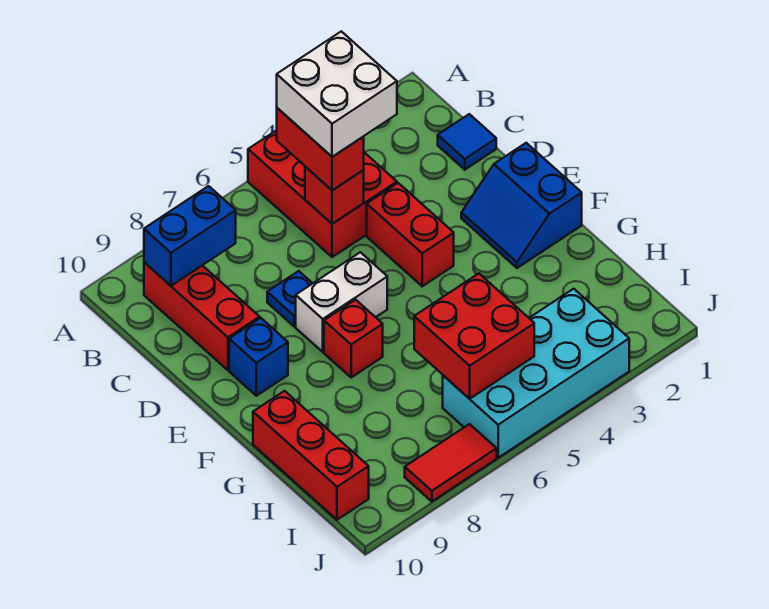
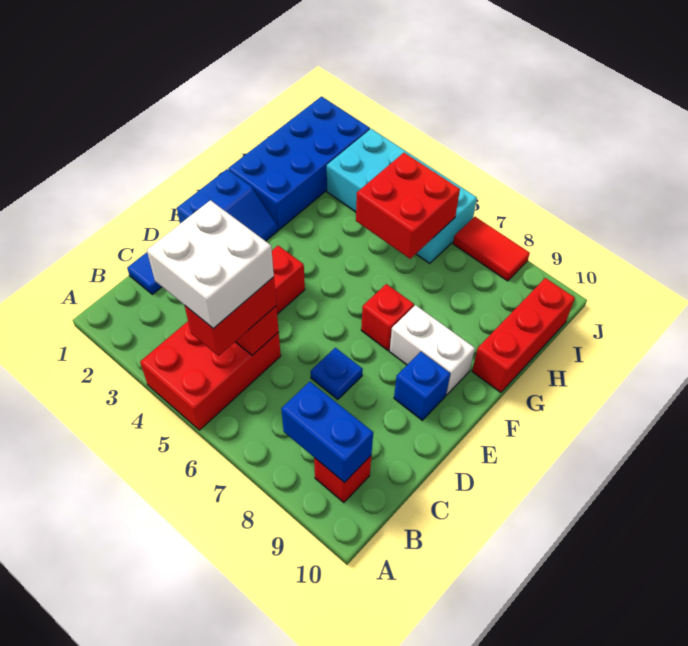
red 1x3 brick [144,262,260,370] -> red 1x1 brick [314,456,371,502]
white 1x2 brick [296,252,387,352] -> white 1x2 brick moved to [389,305,475,395]
none -> blue 2x4 brick [228,96,370,230]

